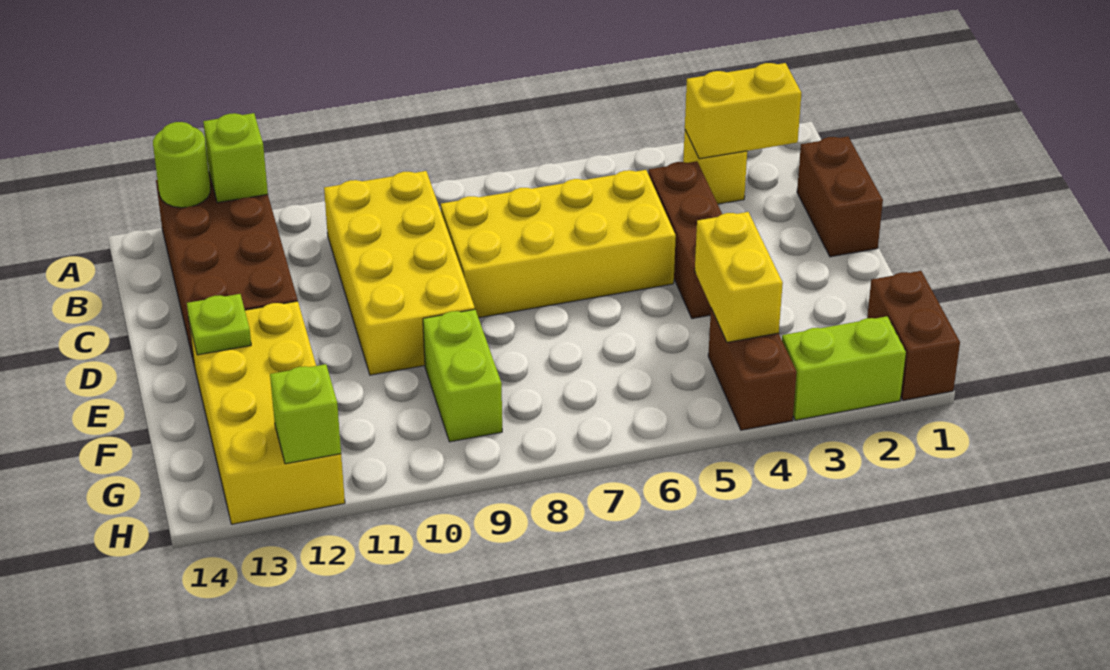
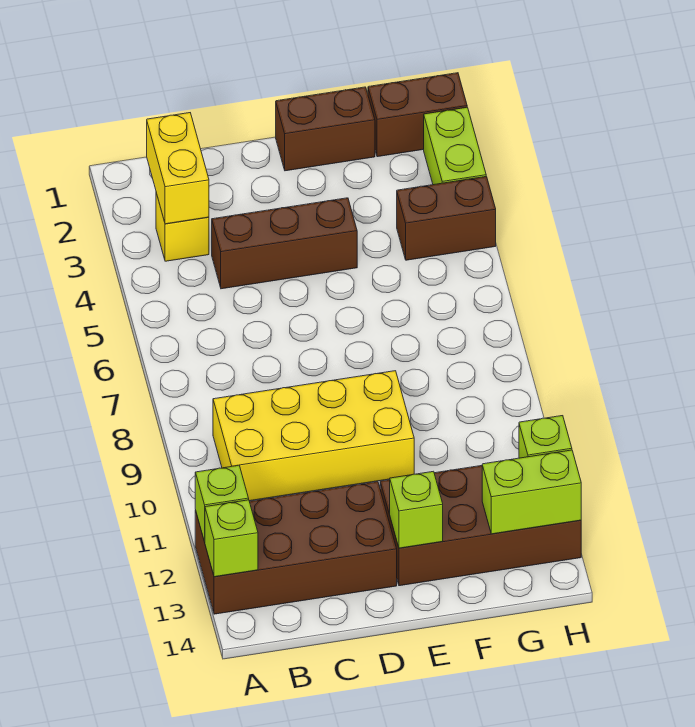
lime 1x1 round brick [153,122,210,208] -> lime 1x1 brick [205,500,258,577]
brown 1x2 brick [797,136,883,257] -> brown 1x2 brick moved to [276,87,375,171]
yellow 2x4 brick [441,170,676,318] -> none
yellow 2x4 brick [189,301,345,524] -> brown 2x4 brick [380,466,581,586]
lime 1x1 plate [187,294,251,355] -> lime 1x1 brick [390,471,443,548]
yellow 1x2 brick [695,212,783,342] -> none
lime 1x2 brick [423,309,502,442] -> lime 1x2 brick moved to [482,450,581,534]

